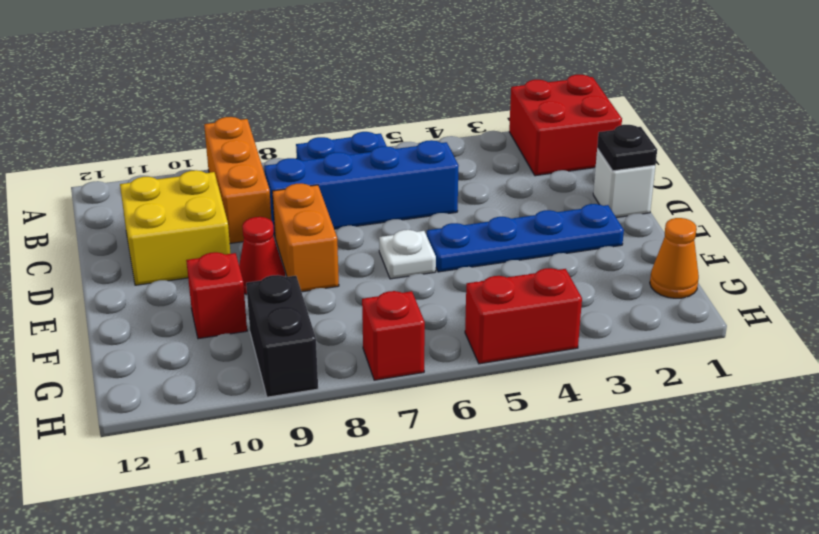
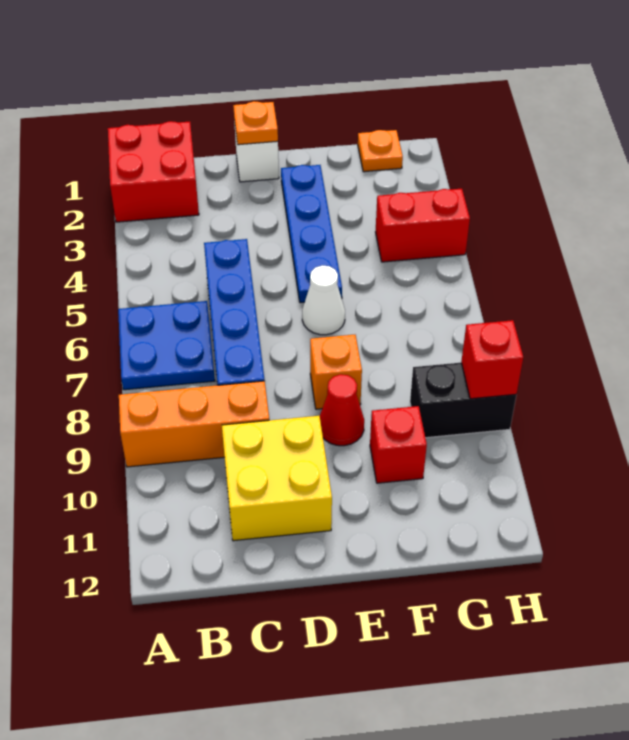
black 1x1 plate [597,125,657,171] -> orange 1x1 plate [233,101,278,145]
orange 1x2 brick [272,183,339,292] -> orange 1x1 brick [310,335,362,409]
white 1x1 plate [379,230,436,279] -> white 1x1 cone [302,265,345,335]
orange 1x1 cone [650,218,699,298] -> orange 1x1 plate [358,130,403,172]
red 1x2 brick [465,268,582,364] -> red 1x2 brick turned to [376,189,470,262]
red 1x1 brick [362,291,425,380] -> red 1x1 brick moved to [461,320,523,399]

